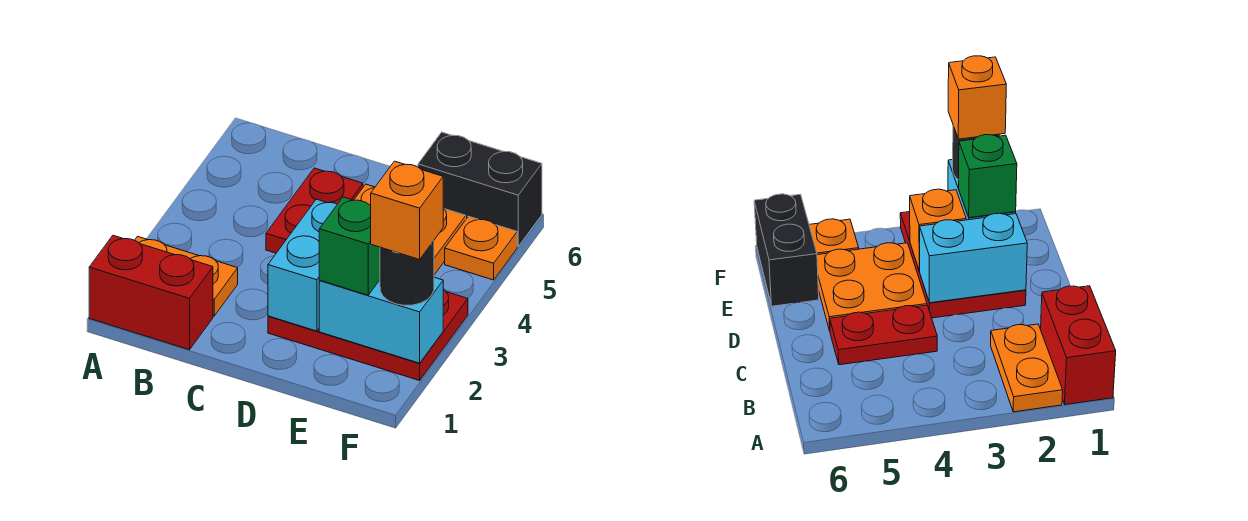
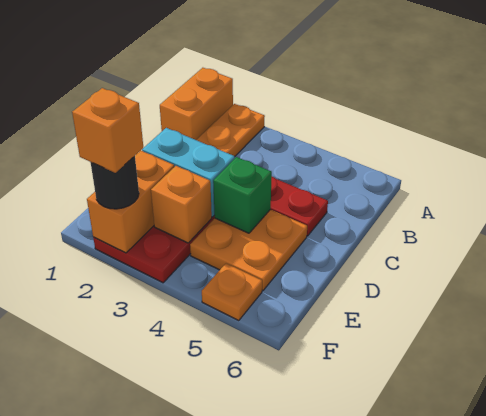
red 1x2 brick [89,235,213,350] -> orange 1x2 brick [160,68,233,140]
cyan 1x2 brick [319,277,443,363] -> orange 1x2 brick [87,151,174,253]
green 1x1 brick [319,197,380,295] -> green 1x1 brick moved to [213,157,272,233]
black 1x2 brick [418,132,542,246] -> none

